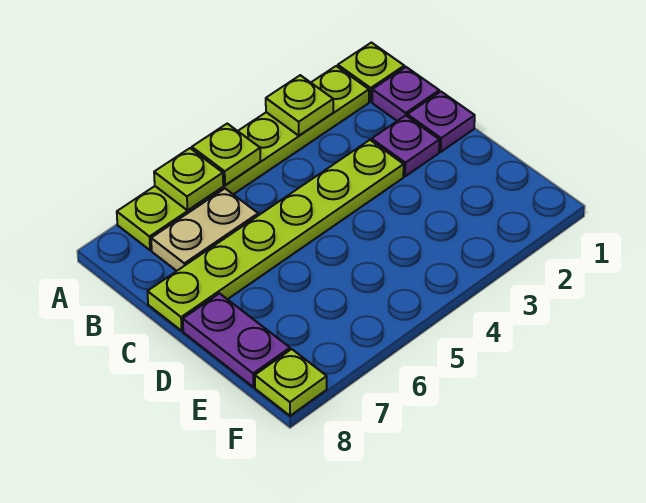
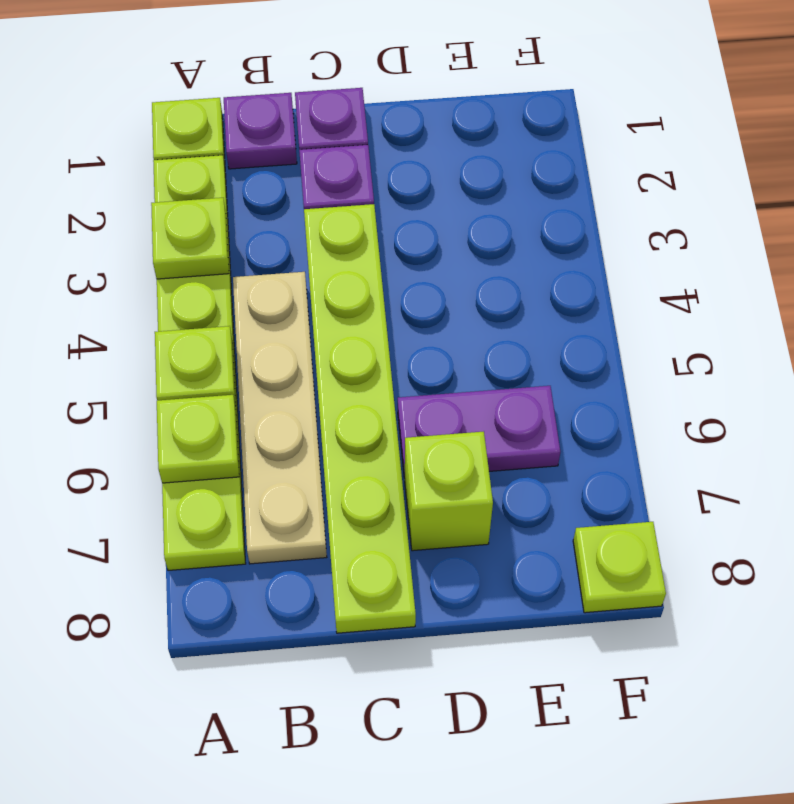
tan 1x2 plate [151,189,258,271] -> tan 1x4 plate [233,272,327,564]
none -> lime 1x1 brick [404,432,493,551]
purple 1x2 plate [183,293,290,387] -> purple 1x2 plate moved to [398,386,560,478]

